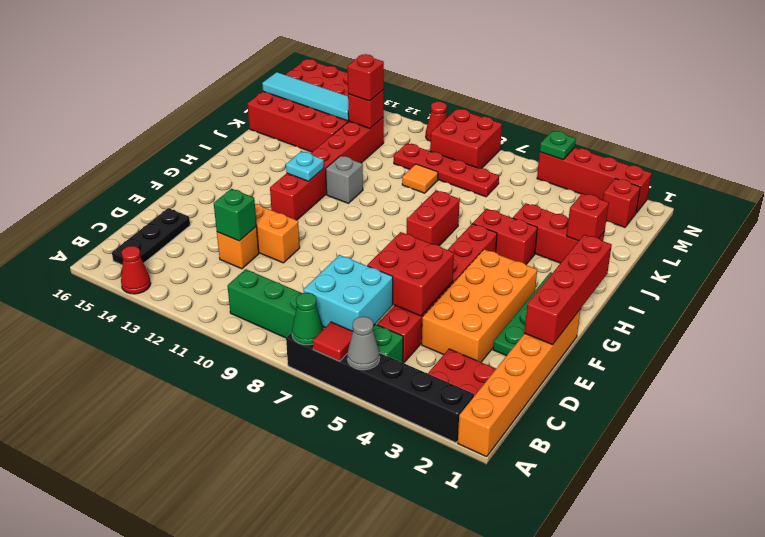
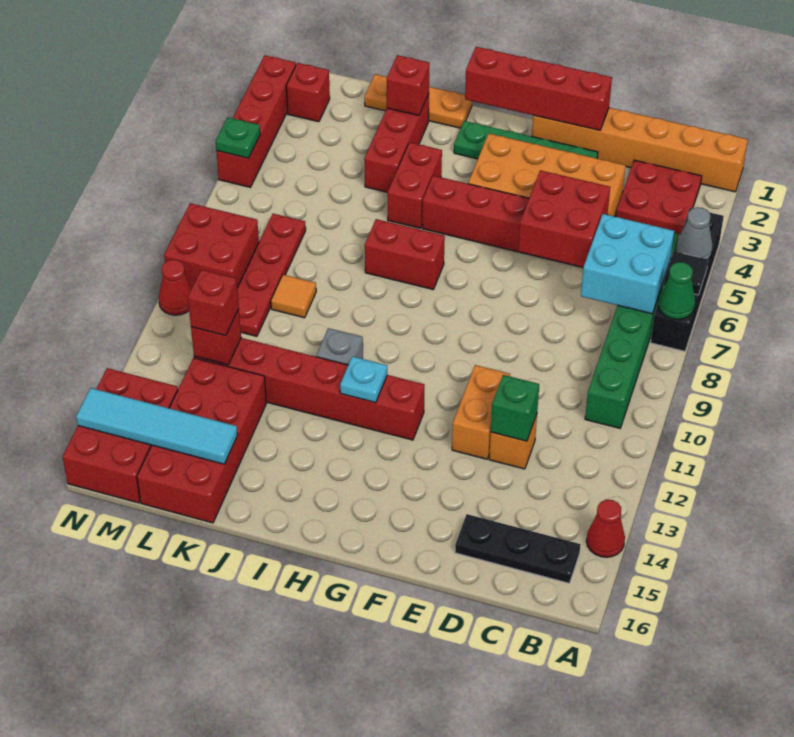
black 1x6 brick [286,332,474,443] -> black 1x4 brick [651,208,724,351]
red 1x1 tile [313,322,353,361] -> black 1x1 tile [664,251,708,295]
none -> orange 1x3 plate [365,74,472,128]
cyan 1x4 tile [262,72,349,121] -> cyan 1x4 tile turned to [76,388,237,464]

